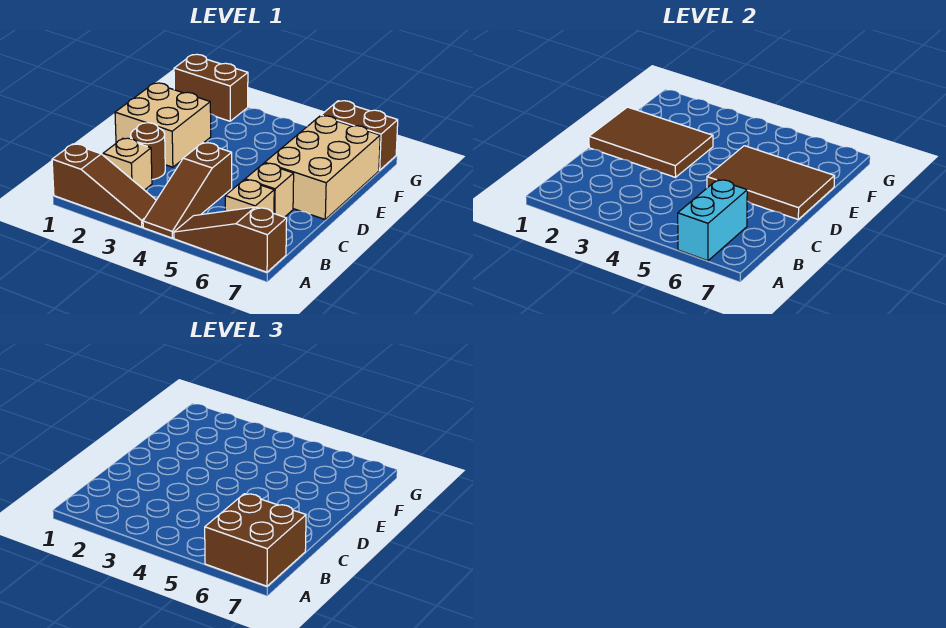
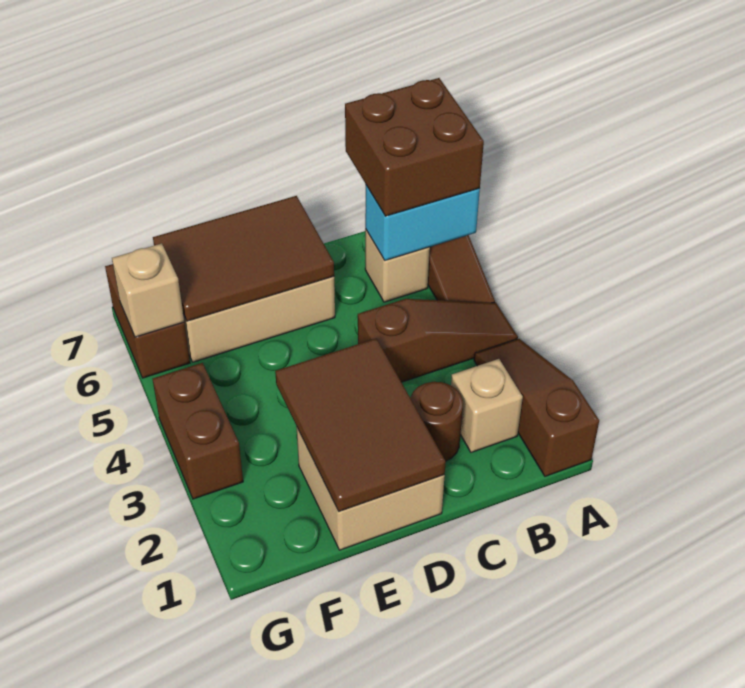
tan 1x1 brick [245,163,294,217] -> tan 1x1 brick moved to [112,243,184,337]
brown 2x3 tile [707,146,834,219] -> brown 2x3 tile turned to [153,196,334,321]
brown 1x2 brick [174,54,248,121] -> brown 1x2 brick moved to [153,363,243,499]

